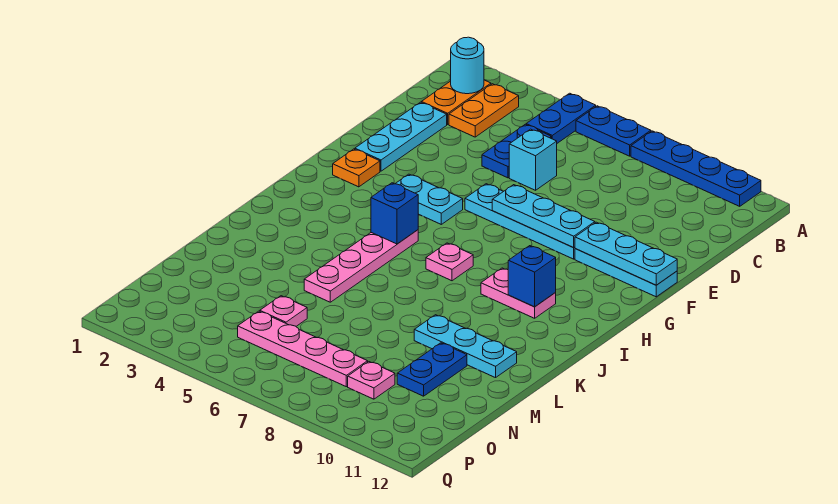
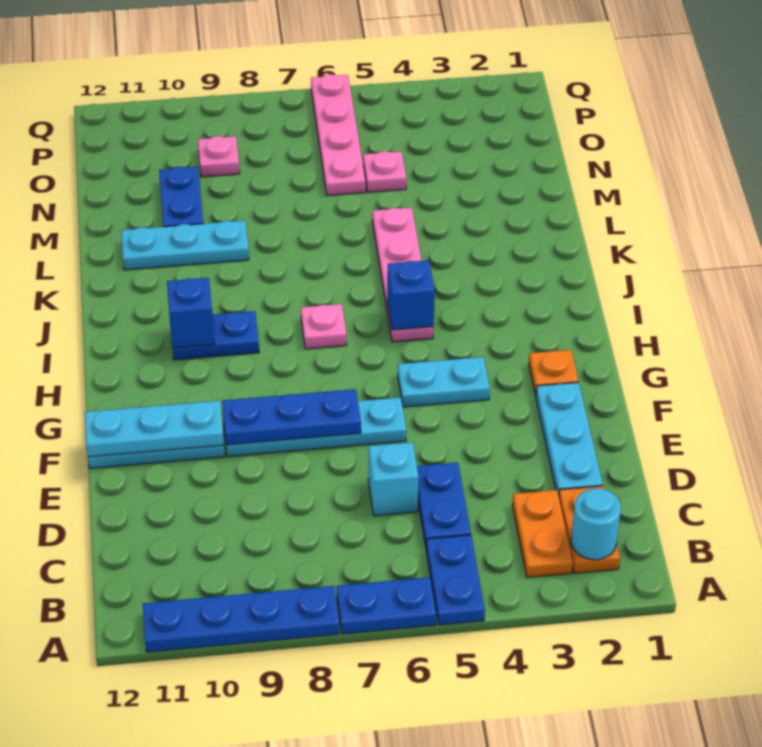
cyan 1x3 plate [492,185,595,248] -> blue 1x3 plate [222,389,361,445]
pink 1x2 plate [481,268,556,318] -> blue 1x2 plate [173,311,259,360]
pink 1x4 plate [238,311,368,387] -> pink 1x4 plate turned to [311,74,366,195]

